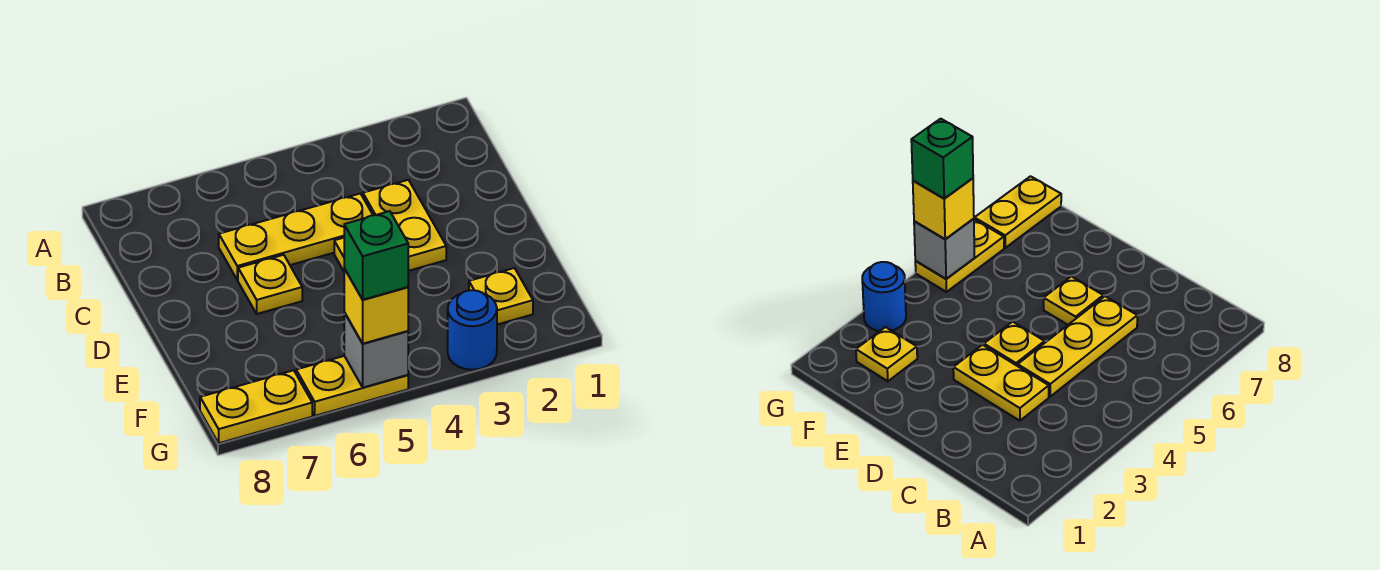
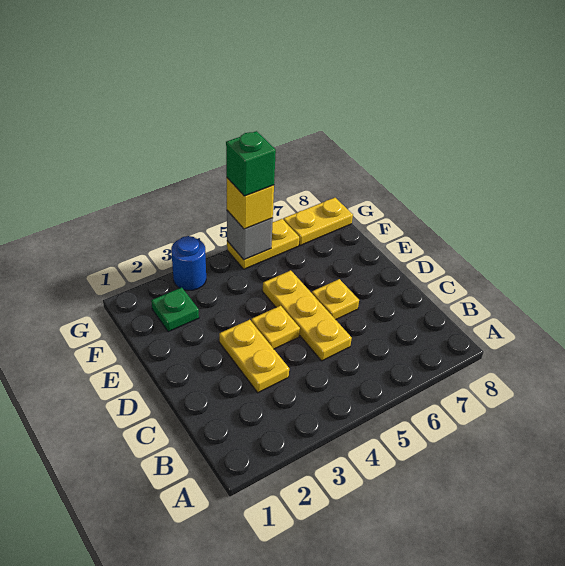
yellow 1x3 plate [219,194,373,280] -> yellow 1x3 plate turned to [263,270,352,361]
yellow 1x1 plate [469,268,533,325] -> green 1x1 plate [151,287,199,332]

